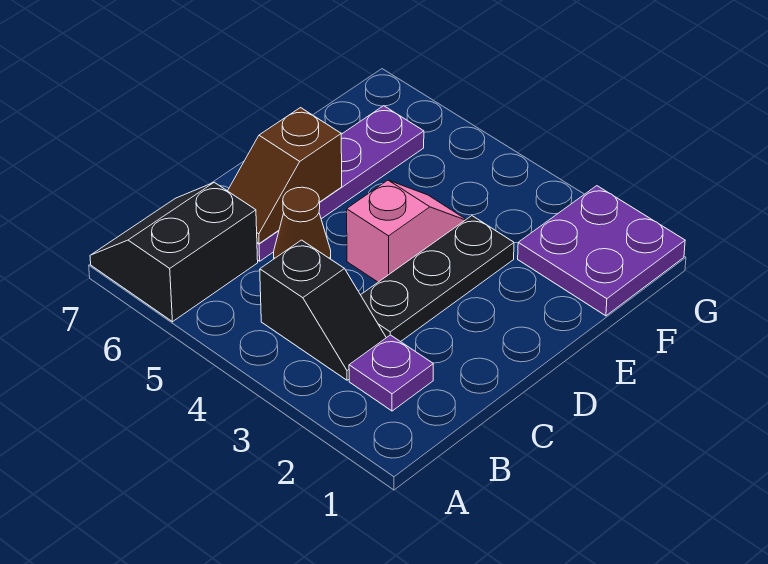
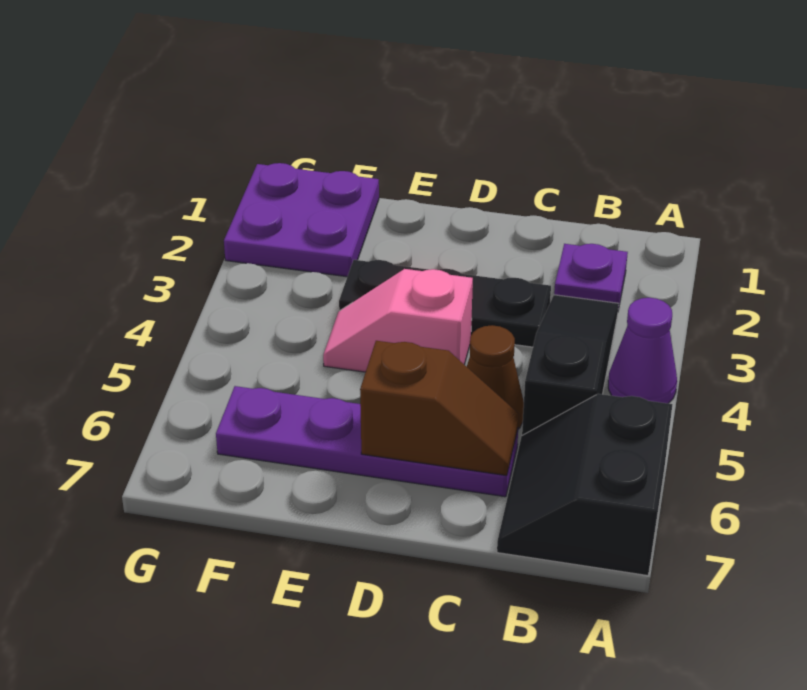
none -> purple 1x1 cone [608,298,677,403]
black 2x2 slope [90,182,258,322] -> black 2x2 slope turned to [497,394,673,576]
black 1x2 slope [260,240,386,380] -> black 1x3 slope [522,295,619,435]

